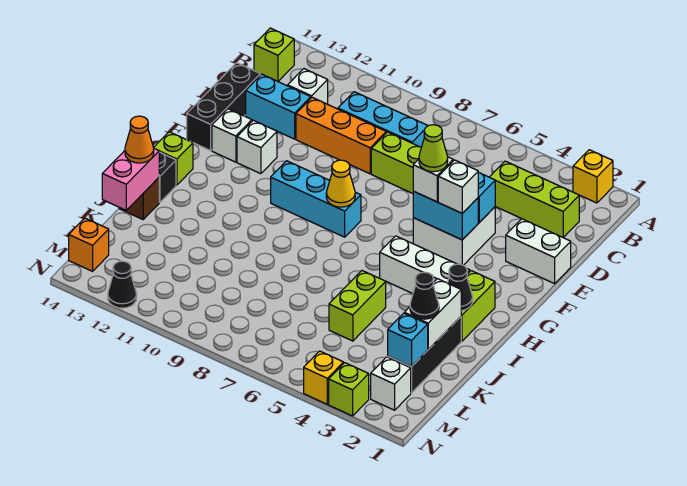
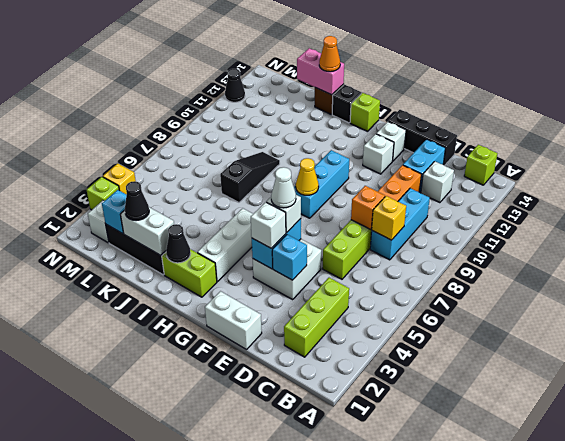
yellow 1x1 brick [573,150,613,203] -> yellow 1x1 brick moved to [372,196,406,240]
white 1x2 brick [506,219,571,284] -> white 1x2 brick turned to [205,291,262,350]
lime 1x1 cone [419,125,448,172] -> white 1x1 cone [271,167,296,208]
lime 1x2 brick [329,271,386,341] -> none
none -> black 1x3 slope [220,152,280,202]
orange 1x1 brick [69,218,109,271] -> orange 1x1 brick moved to [351,186,385,229]

